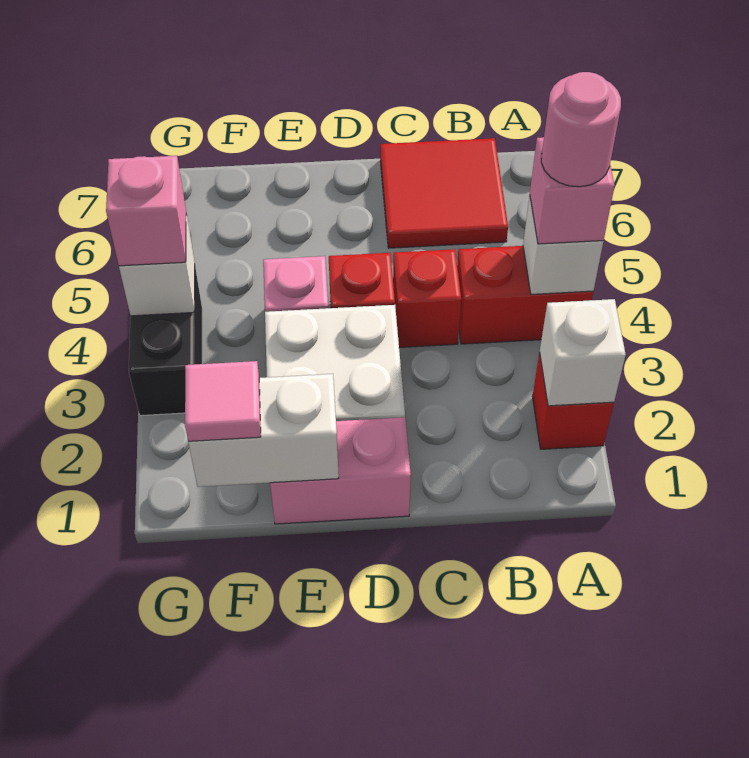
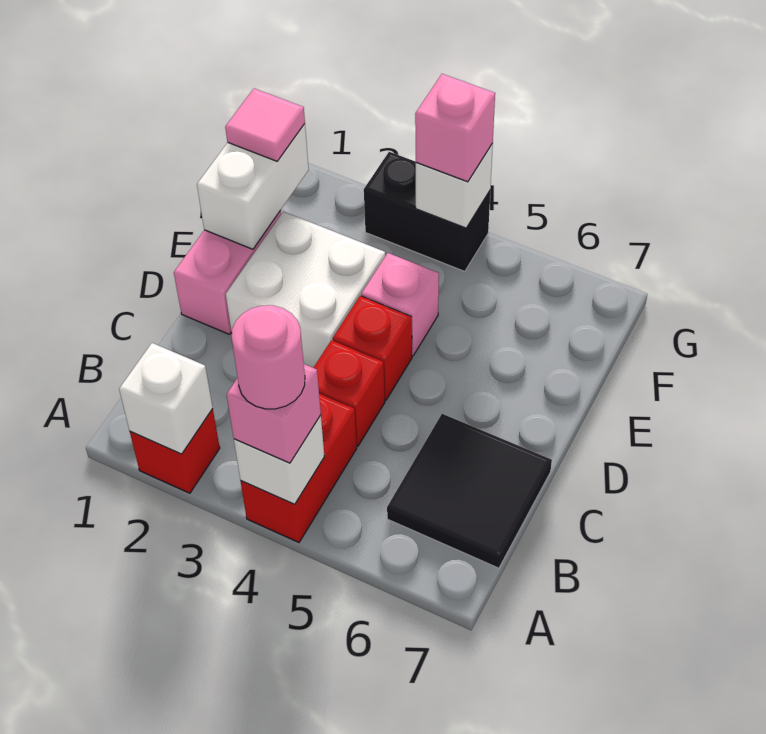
red 2x2 tile [380,138,508,248] -> black 2x2 tile [387,414,552,568]

